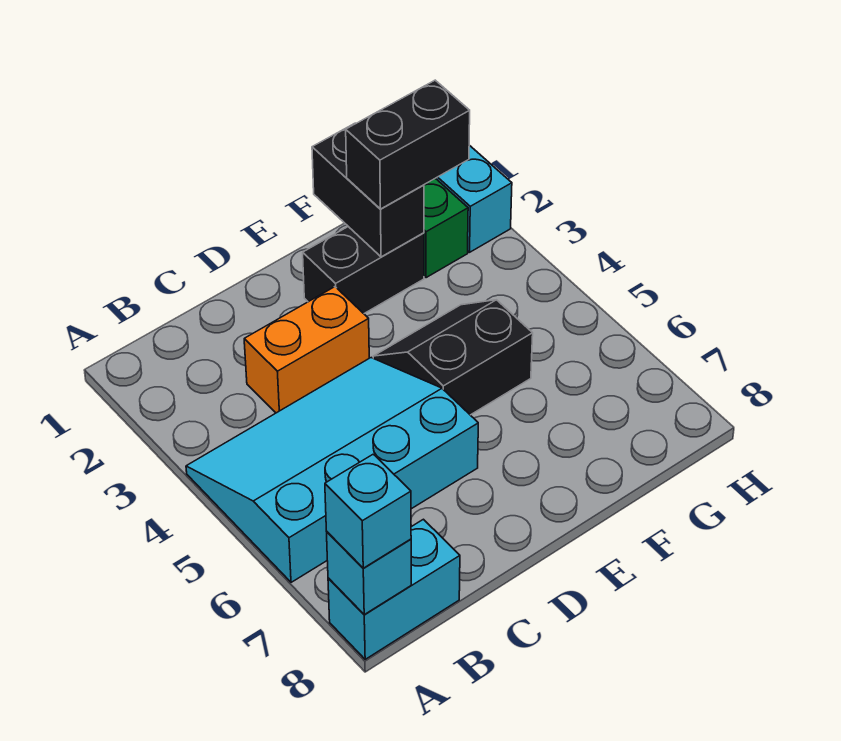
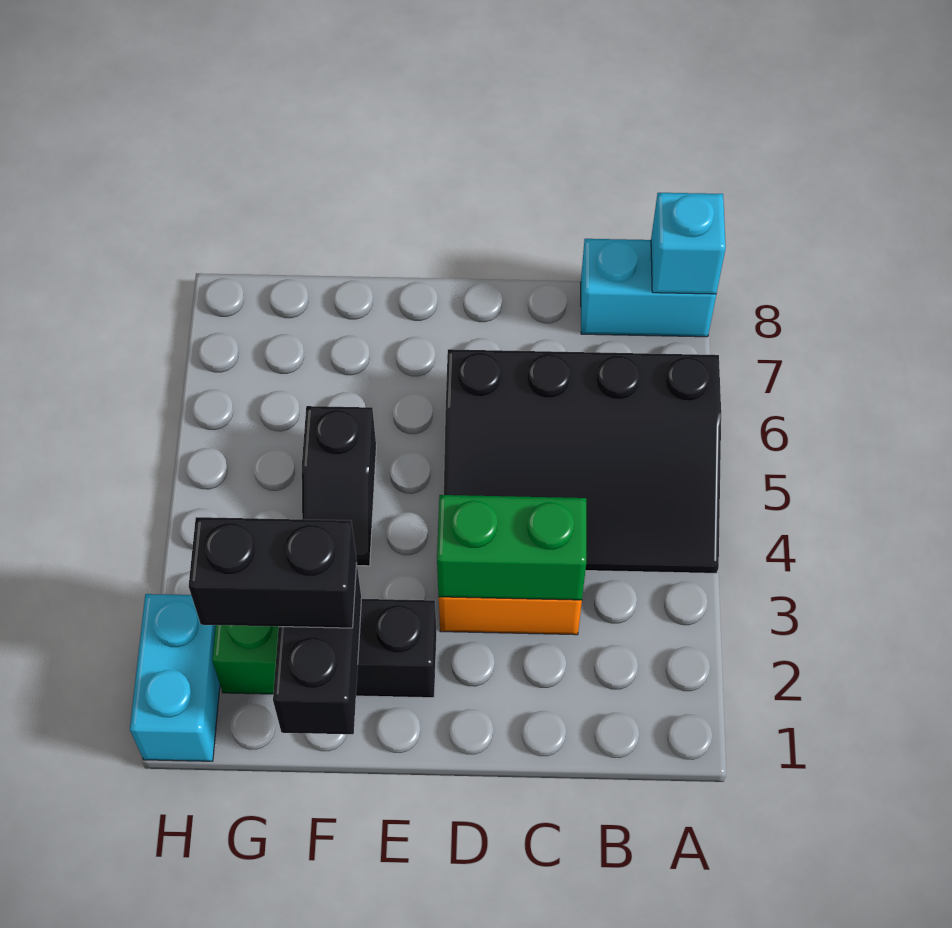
cyan 3x4 slope [186,358,478,582] -> black 3x4 slope [444,349,721,573]
cyan 1x1 brick [325,454,411,568] -> none
none -> green 1x2 brick [437,495,586,600]
black 2x2 slope [373,300,533,415] -> black 1x2 slope [302,406,376,566]

